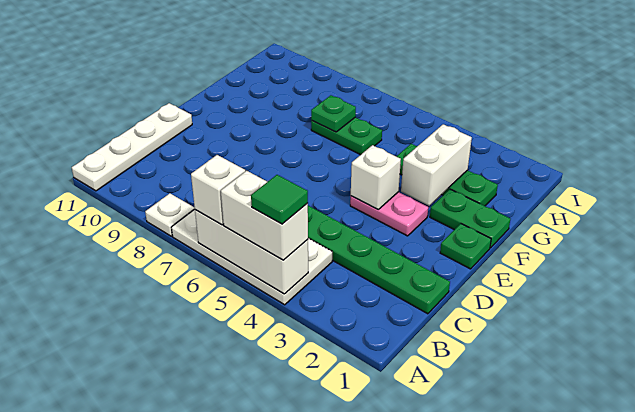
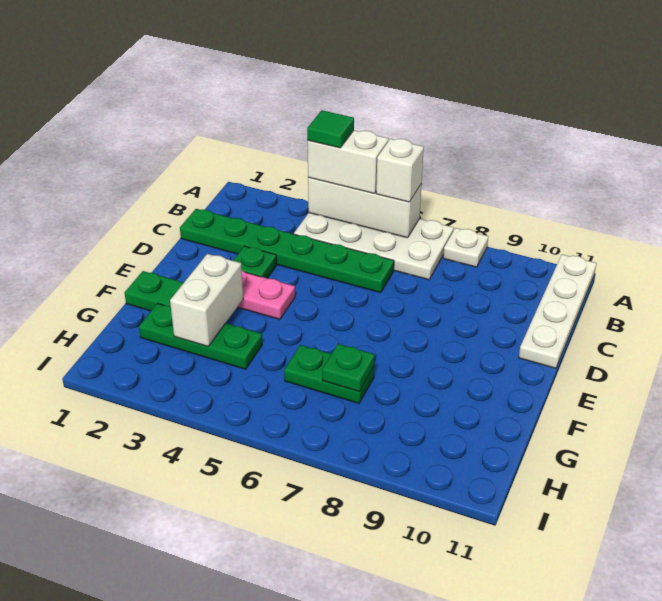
green 1x1 plate [440,224,491,269] -> green 1x1 plate moved to [233,246,277,278]
white 1x1 brick [351,145,401,209] -> none

